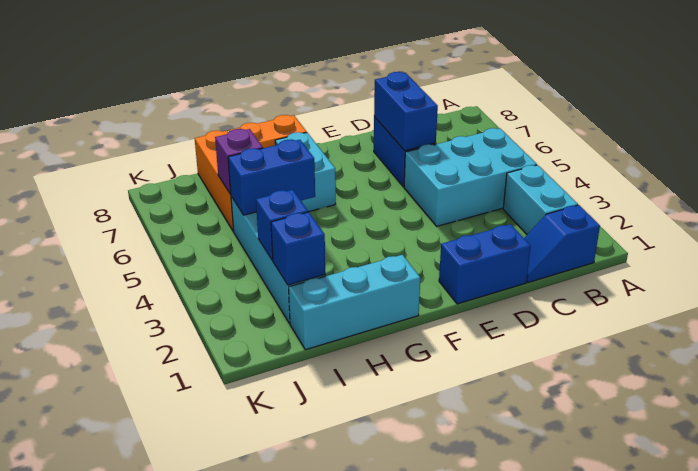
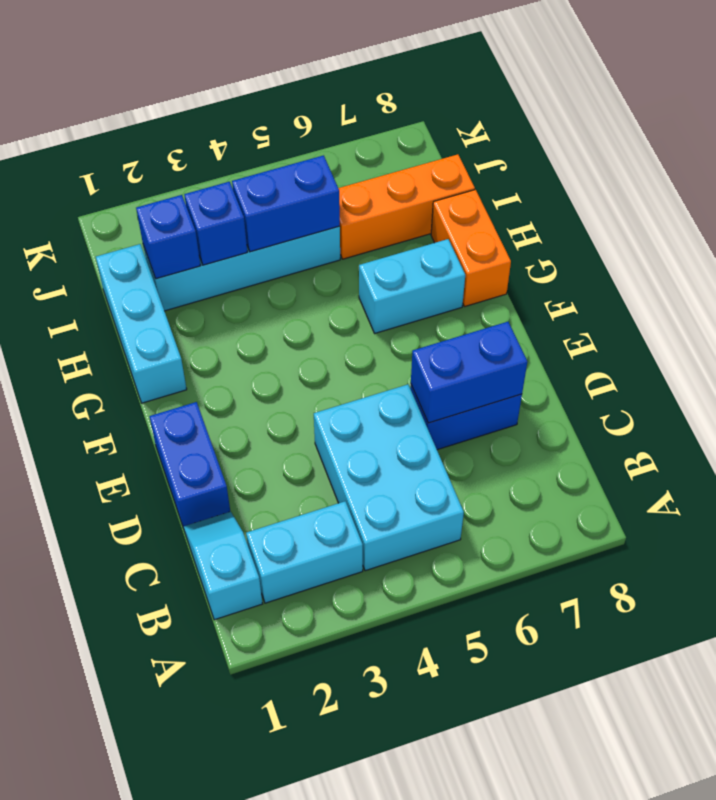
blue 1x2 slope [524,205,600,283] -> cyan 1x2 slope [184,512,262,620]
blue 1x2 brick [228,140,315,215] -> blue 1x2 brick turned to [232,155,340,252]
purple 1x1 brick [215,129,263,194] -> none

